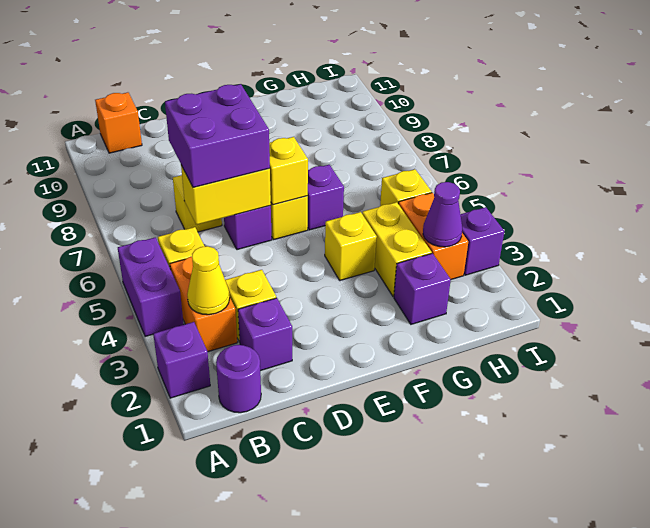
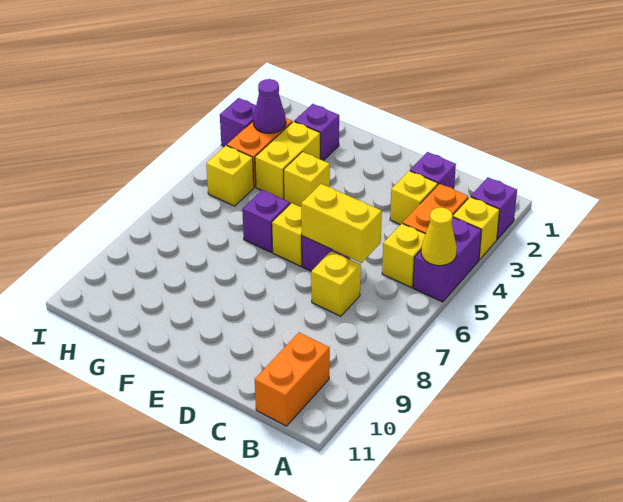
purple 1x1 round brick [216,345,261,413] -> none
yellow 1x1 cone [187,246,230,315] -> yellow 1x1 cone moved to [421,207,457,266]
orange 1x1 brick [95,92,142,153] -> orange 1x2 brick [255,333,330,426]
purple 2x2 brick [165,84,270,187] -> none
yellow 1x1 brick [269,137,308,205] -> yellow 1x1 brick moved to [453,197,500,260]

